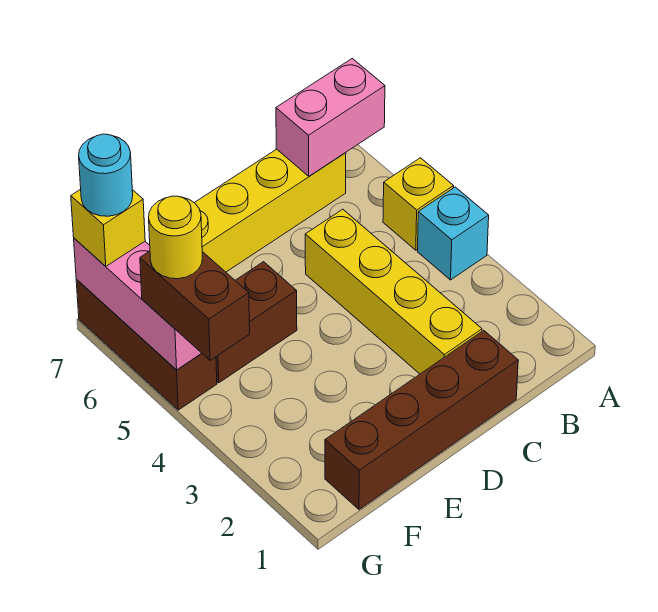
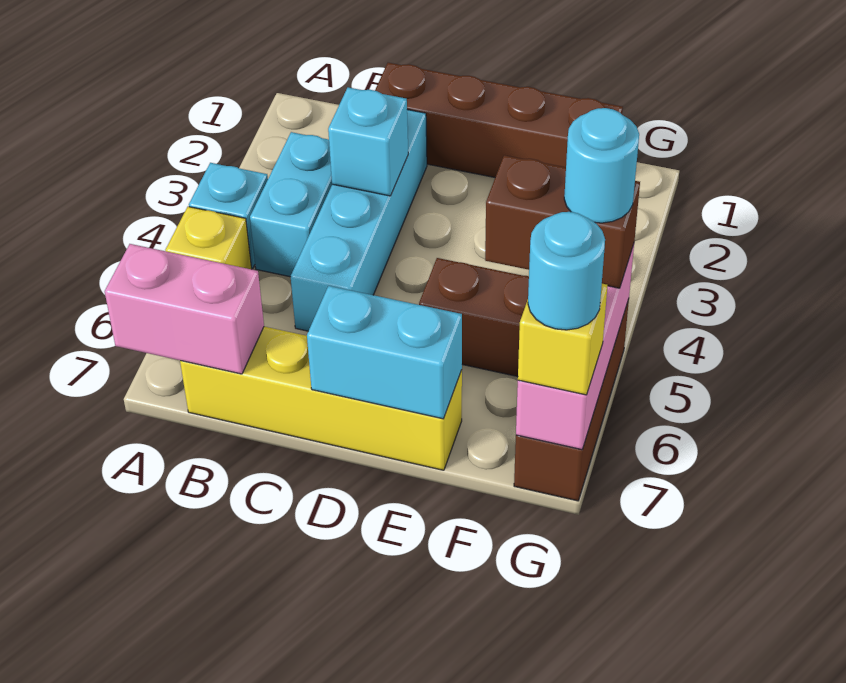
none -> cyan 1x2 brick [250,132,332,277]
yellow 1x4 brick [305,209,482,374] -> cyan 1x4 brick [291,110,427,331]
none -> cyan 1x1 brick [328,87,408,196]
none -> cyan 1x2 brick [307,286,462,419]
brown 1x2 brick [140,251,250,360] -> brown 1x2 brick turned to [485,155,640,288]
yellow 1x1 round brick [149,196,202,279] -> cyan 1x1 round brick [564,108,639,223]

